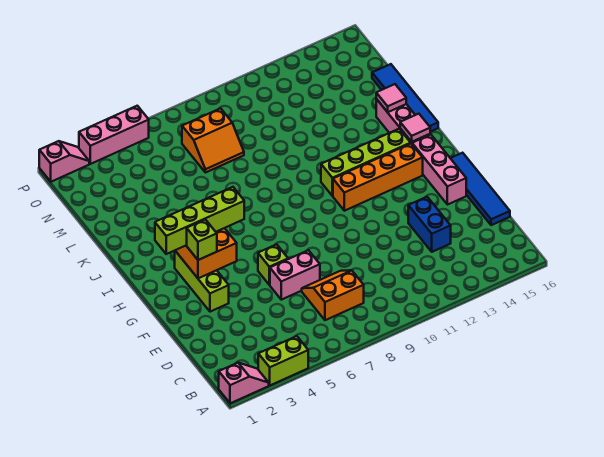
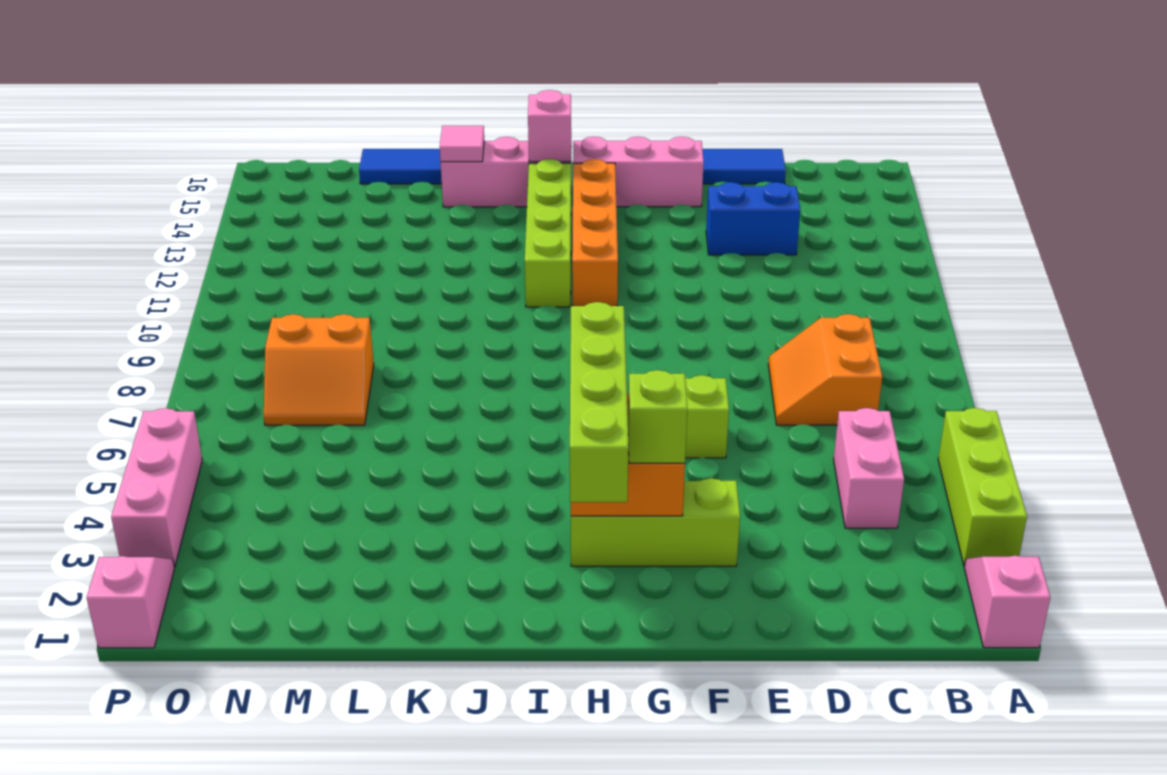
lime 1x2 brick [258,336,308,385] -> lime 1x3 brick [938,408,1027,566]
pink 1x2 brick [270,250,320,300] -> pink 1x2 brick moved to [834,408,904,528]
pink 1x1 tile [400,114,430,142] -> pink 1x1 brick [528,90,571,162]
orange 2x2 slope [182,108,244,173] -> orange 2x2 slope turned to [264,314,374,425]

